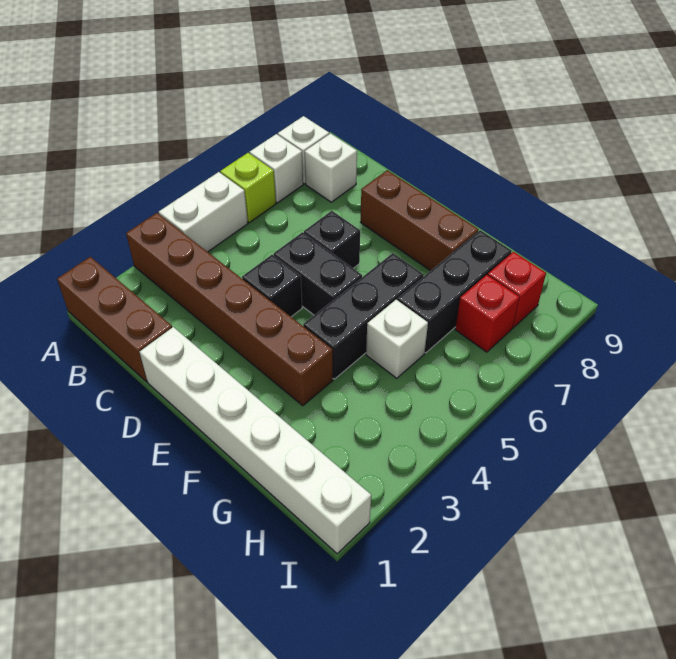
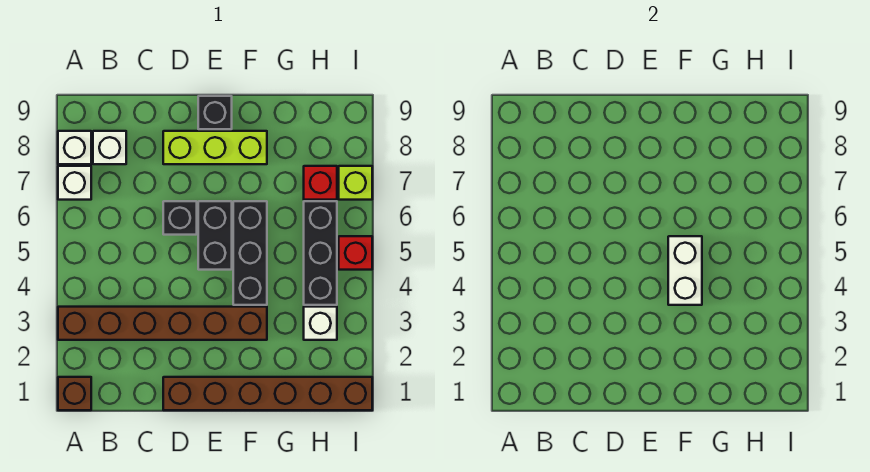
brown 1x3 brick [57,257,172,382] -> brown 1x1 brick [58,377,91,410]
white 1x2 brick [159,172,248,252] -> white 1x2 brick moved to [668,236,702,305]
lime 1x1 brick [220,153,276,223] -> lime 1x1 brick moved to [339,166,372,200]
white 1x6 brick [140,327,371,554] -> brown 1x6 brick [163,377,372,410]
black 1x1 brick [242,255,302,317] -> black 1x1 brick moved to [198,96,232,129]
black 1x2 brick [274,232,362,315] -> black 1x2 brick turned to [198,201,232,270]
brown 1x3 brick [361,170,478,271] -> lime 1x3 brick [163,131,267,164]
white 1x1 brick [366,300,428,378] -> white 1x1 brick moved to [304,307,337,340]
black 1x3 brick [397,230,512,353] -> black 1x3 brick moved to [304,201,337,305]
red 1x1 brick [488,252,546,328] -> red 1x1 brick moved to [339,236,372,270]

